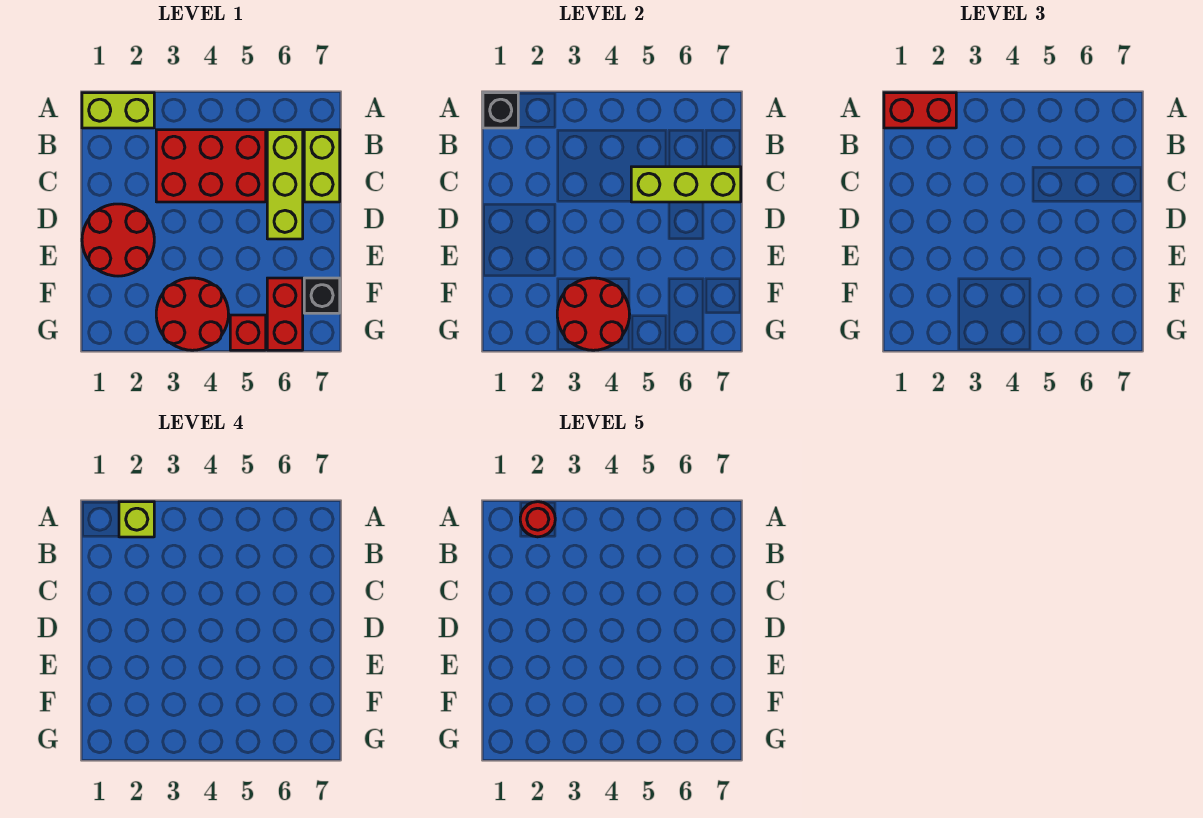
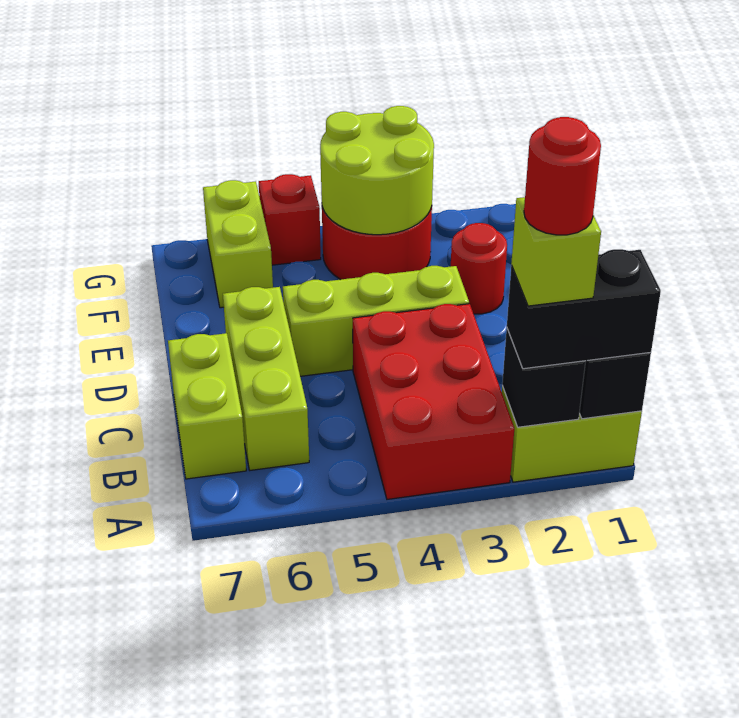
red 1x2 brick [884,93,956,128] -> black 1x2 brick [507,249,661,369]
red 2x3 brick [156,130,266,202] -> red 2x3 brick turned to [353,304,514,499]
lime 1x3 brick [631,167,741,202] -> lime 1x3 brick moved to [283,266,469,376]
red 2x2 round brick [82,204,154,276] -> red 1x1 round brick [451,223,507,314]
red 2x2 round brick [557,278,630,350] -> lime 2x2 round brick [320,106,434,235]
red 1x2 brick [267,278,303,350] -> lime 1x2 brick [203,180,273,308]
black 1x1 brick [304,278,340,313] -> black 1x1 brick moved to [502,329,586,427]

